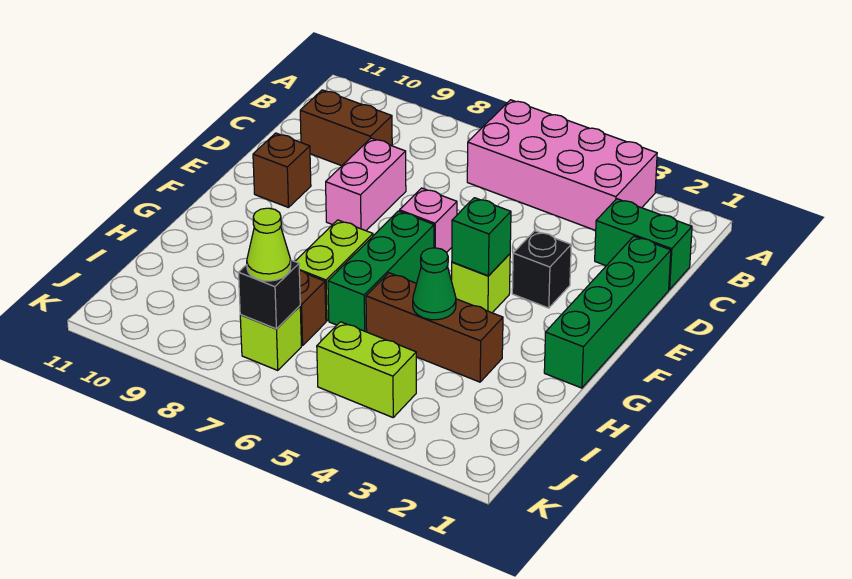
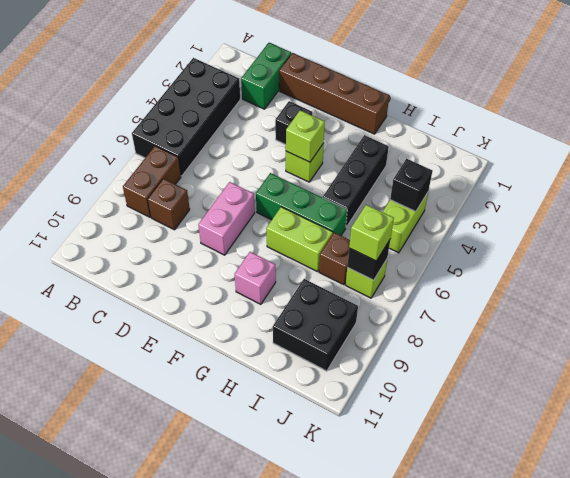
pink 2x4 brick [467,100,657,231] -> black 2x4 brick [132,58,240,176]
brown 1x2 brick [300,90,392,166] -> brown 1x2 brick moved to [123,146,181,217]
green 1x4 brick [544,236,671,388] -> brown 1x4 brick [279,53,389,134]
pink 1x2 brick [326,138,406,231] -> pink 1x2 brick turned to [198,182,255,255]
pink 1x1 brick [400,188,457,252] -> pink 1x1 brick moved to [235,252,276,304]
brown 1x1 brick [253,133,311,208] -> brown 1x1 brick moved to [148,179,190,230]
green 1x1 brick [452,198,511,276] -> lime 1x1 brick [286,110,325,162]
brown 1x3 brick [366,273,503,382] -> black 1x3 brick [323,135,389,227]
green 1x1 cone [413,248,456,320] -> none
none -> black 2x2 brick [273,279,358,371]
none -> black 1x1 brick [390,159,433,212]
lime 1x1 cone [247,208,291,281] -> lime 1x1 brick [349,205,394,261]

